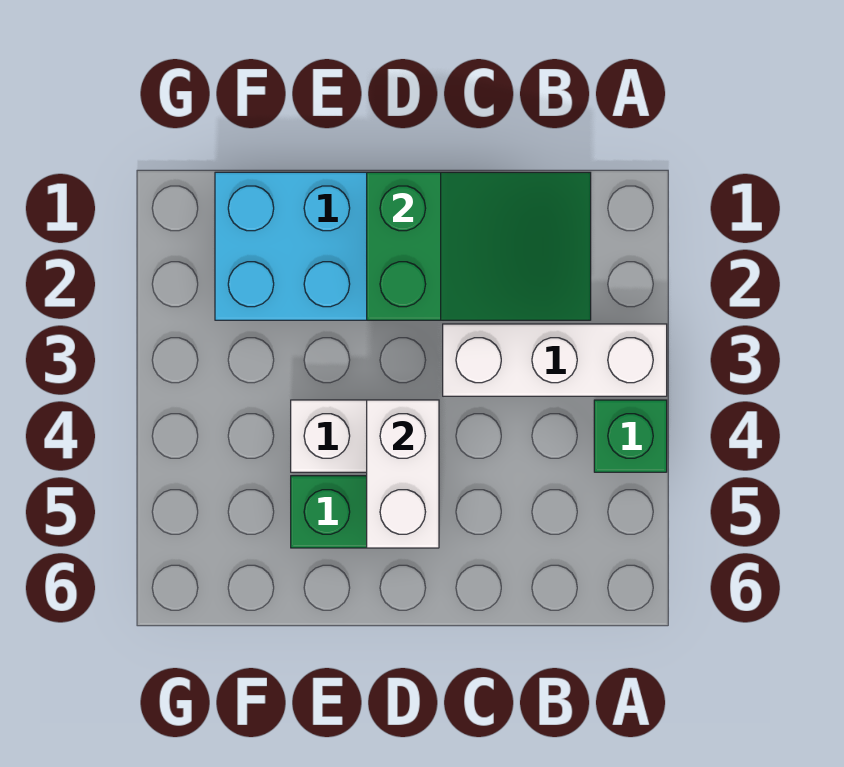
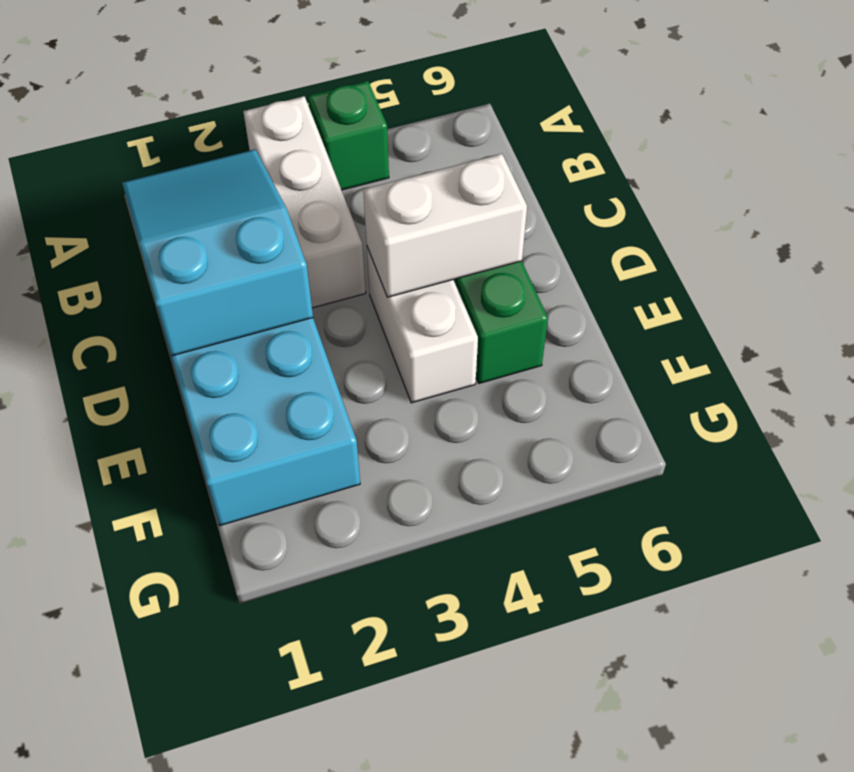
green 2x3 slope [367,172,591,320] -> cyan 2x3 slope [122,150,313,356]

